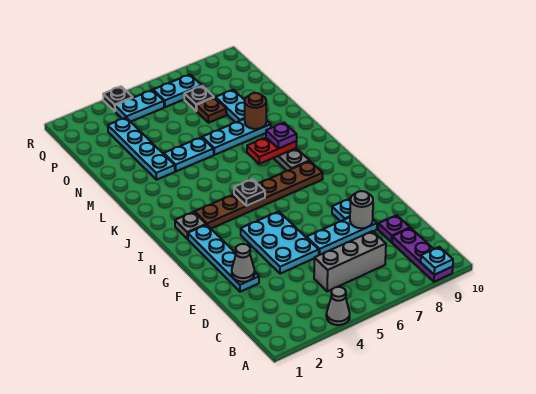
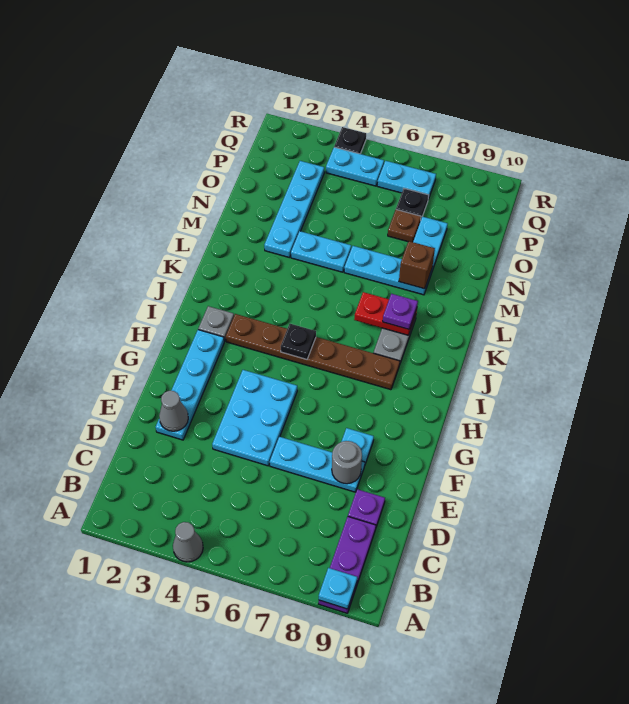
grey 1x3 brick [314,231,386,291] -> none
brown 1x1 round brick [245,93,266,129] -> brown 1x1 brick [399,241,435,289]

